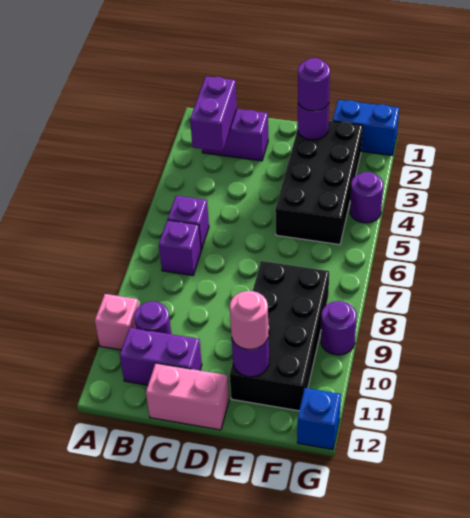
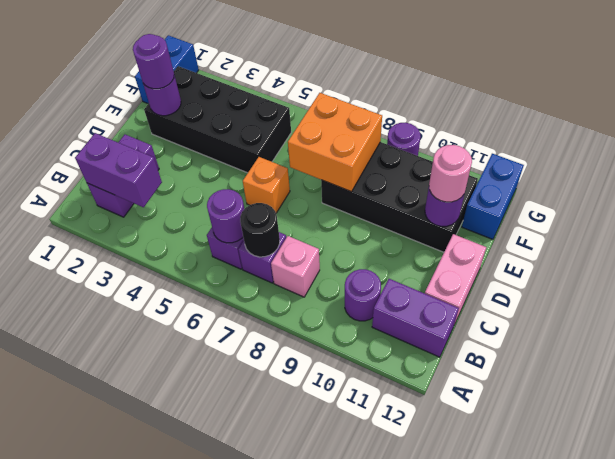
pink 1x1 brick [95,294,139,350] -> pink 1x1 brick moved to [271,236,320,297]
none -> black 1x1 round brick [240,203,280,257]
purple 1x2 brick [120,328,202,385] -> purple 1x2 brick turned to [372,279,459,357]
none -> orange 1x1 brick [243,157,290,213]
none -> orange 2x2 brick [288,93,382,192]
purple 1x1 round brick [350,172,383,223] -> purple 1x1 round brick moved to [207,189,244,243]
blue 1x1 brick [297,388,341,450] -> blue 1x2 brick [462,154,524,239]

